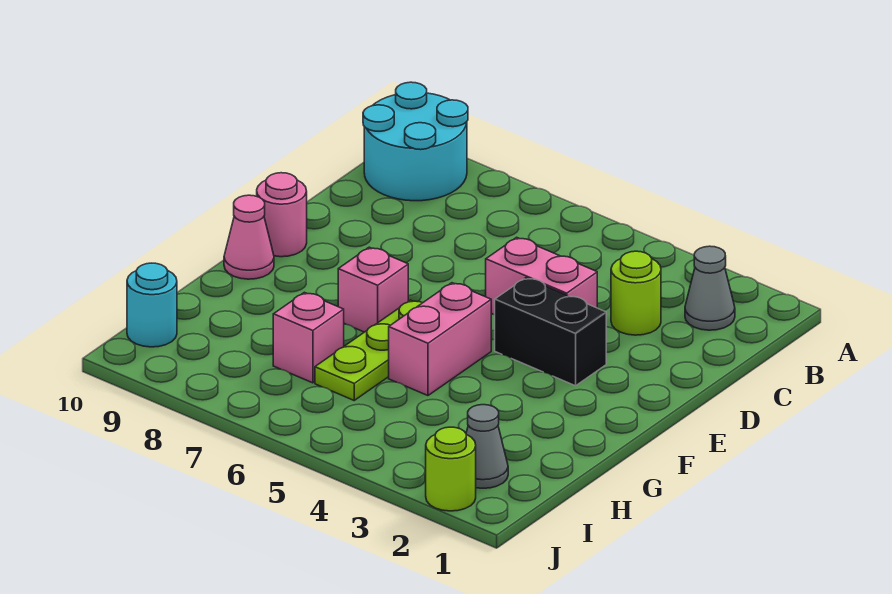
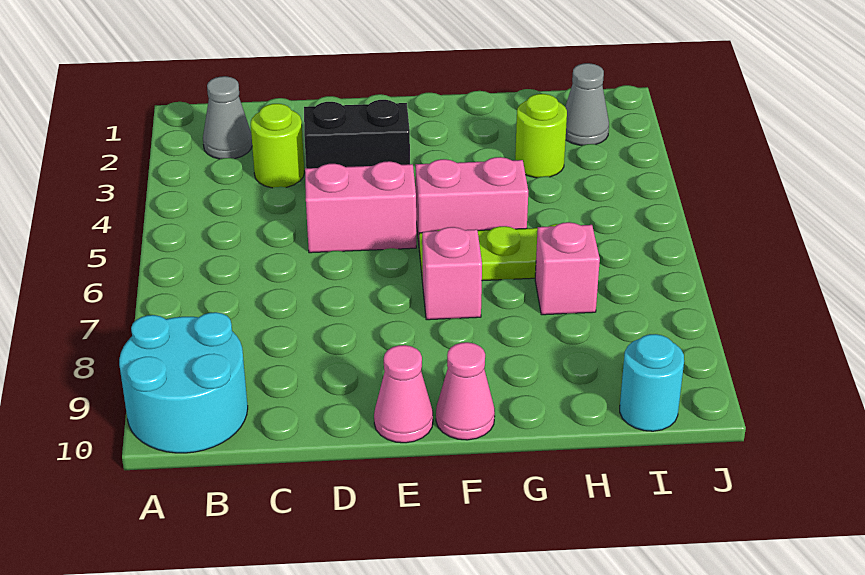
pink 1x2 brick [486,237,597,315] -> pink 1x2 brick turned to [305,161,416,253]
black 1x2 brick [495,278,606,386] -> black 1x2 brick turned to [304,100,410,168]
pink 1x1 round brick [257,173,307,257] -> pink 1x1 cone [374,345,433,443]
lime 1x1 round brick [426,427,476,511] -> lime 1x1 round brick moved to [515,94,567,178]

